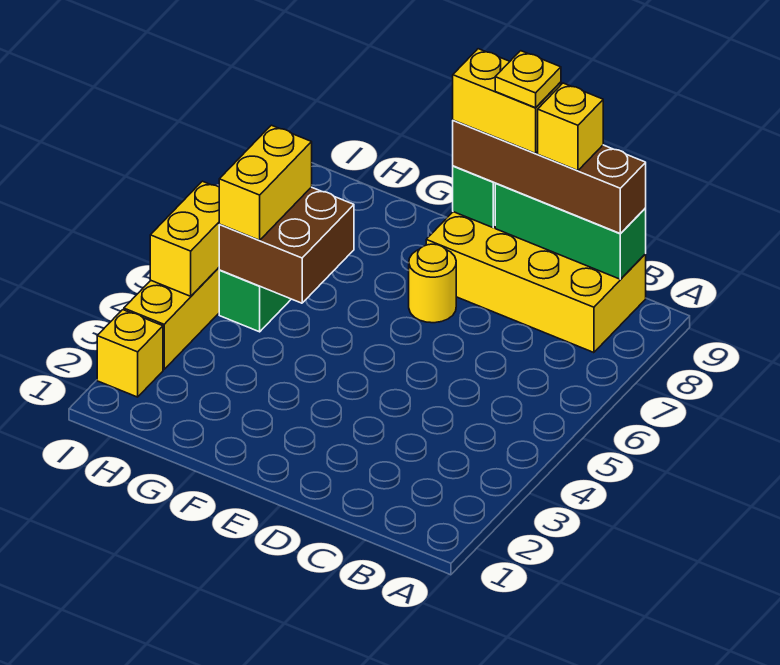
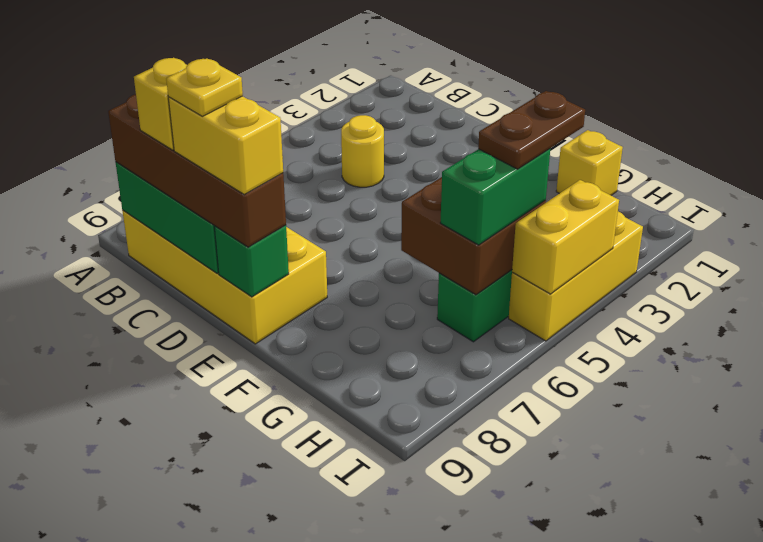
yellow 1x1 round brick [409,244,456,323] -> yellow 1x1 round brick moved to [341,115,384,187]
none -> brown 1x2 plate [478,91,585,169]
yellow 1x2 brick [219,125,312,240] -> green 1x2 brick [441,149,550,245]
yellow 1x1 brick [97,310,163,397] -> yellow 1x1 brick moved to [556,130,623,195]

